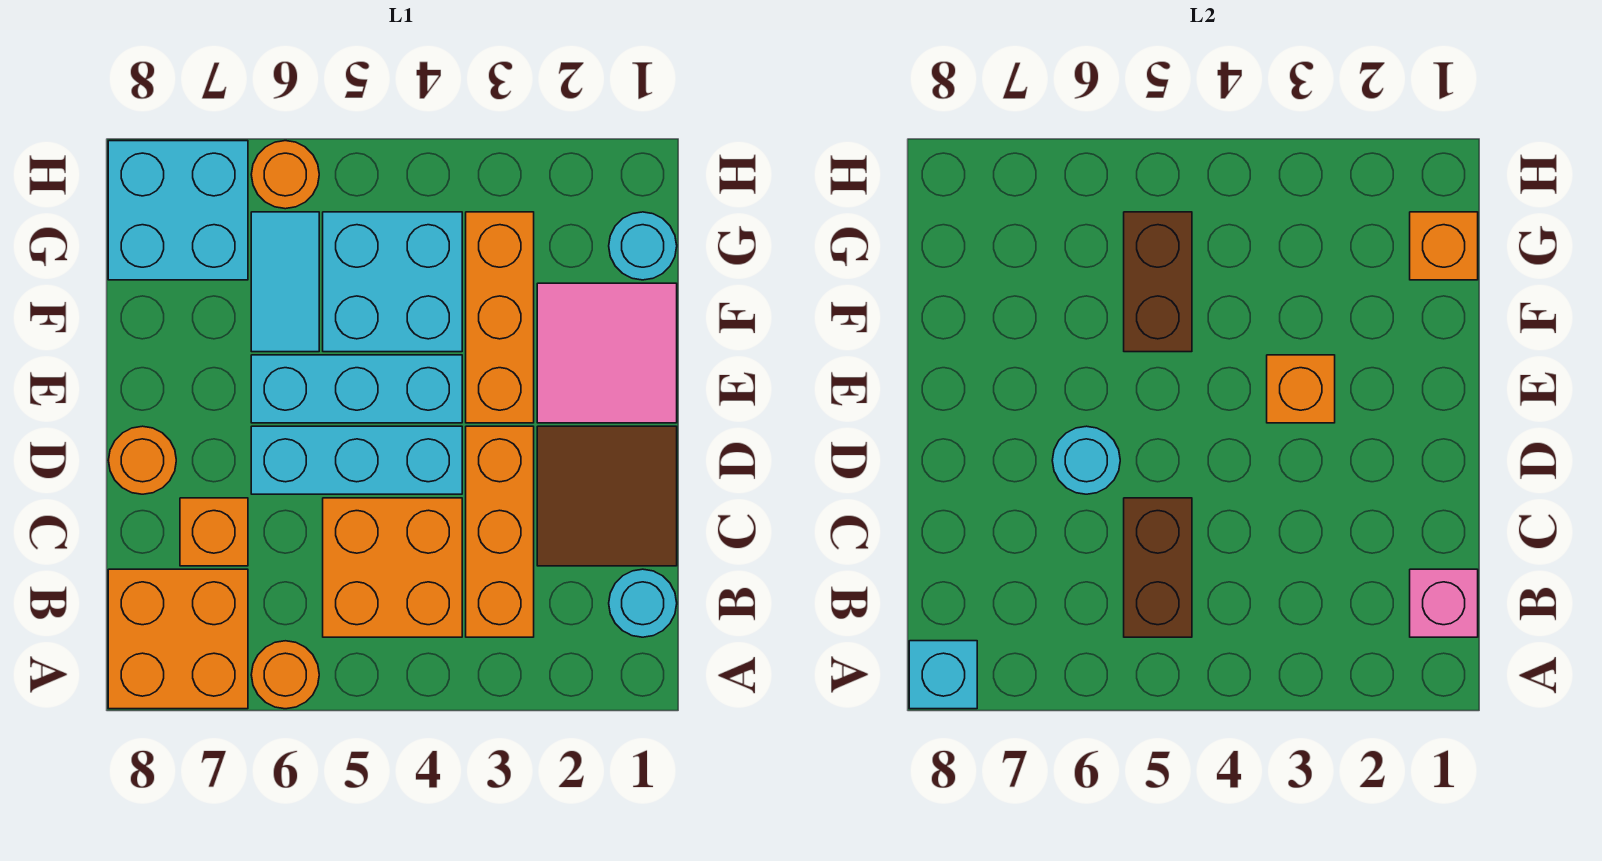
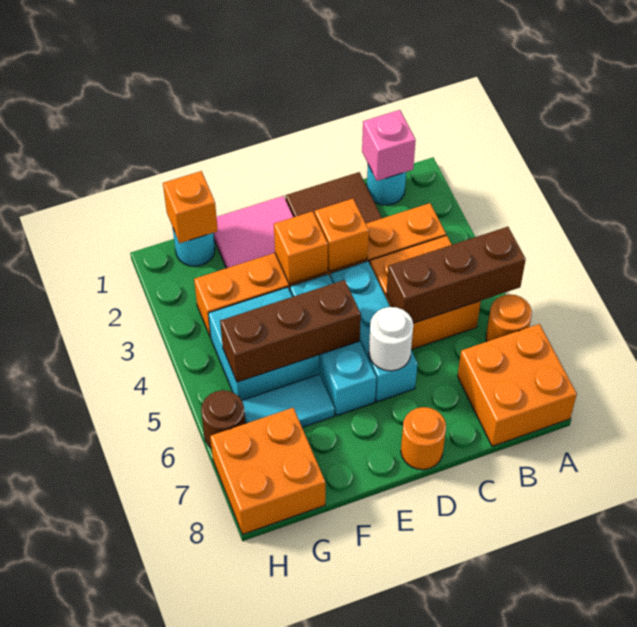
cyan 1x1 brick [909,641,977,709] -> none
brown 1x2 brick [1124,498,1192,637] -> brown 1x3 brick [386,227,526,323]
orange 1x1 brick [180,498,248,566] -> orange 1x1 brick moved to [315,199,369,271]
cyan 1x1 round brick [1052,426,1120,494] -> white 1x1 round brick [369,307,413,371]
brown 1x2 brick [1124,212,1192,352] -> brown 1x3 brick [220,280,361,382]
cyan 2x2 brick [108,141,248,280] -> orange 2x2 brick [210,408,325,534]
orange 1x1 round brick [251,141,319,209] -> brown 1x1 round brick [201,390,245,448]

